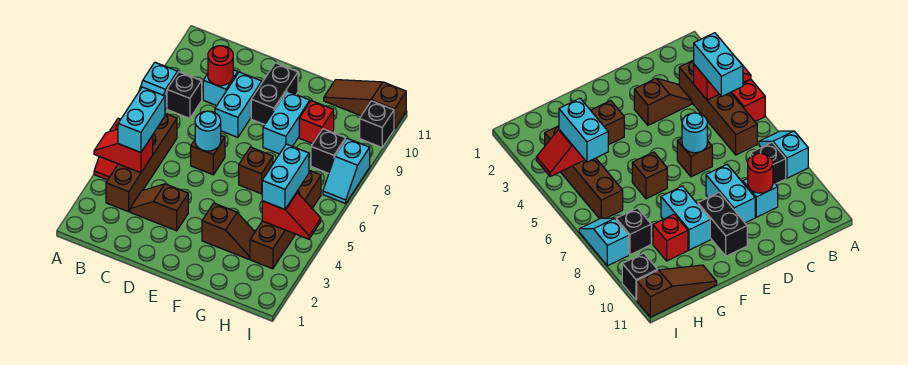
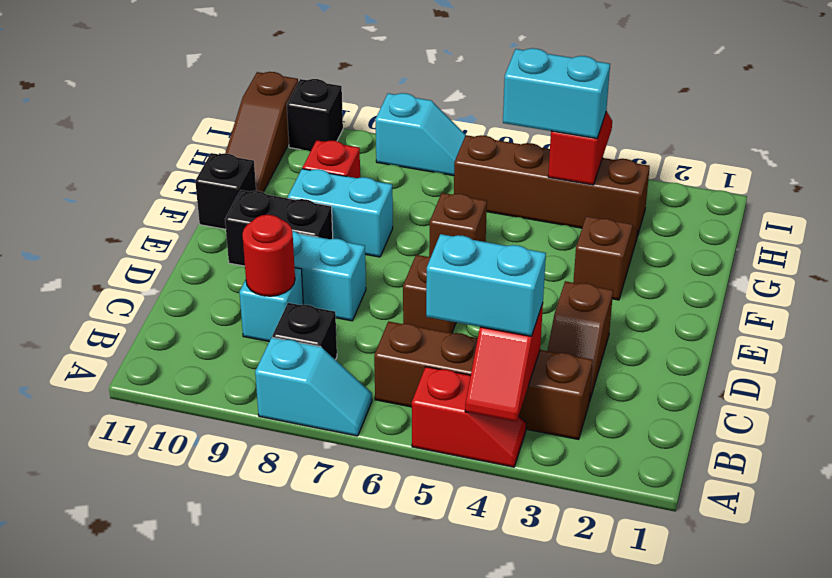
cyan 1x1 round brick [195,111,221,151] -> none
black 1x1 brick [311,129,346,173] -> black 1x1 brick moved to [195,153,256,229]

